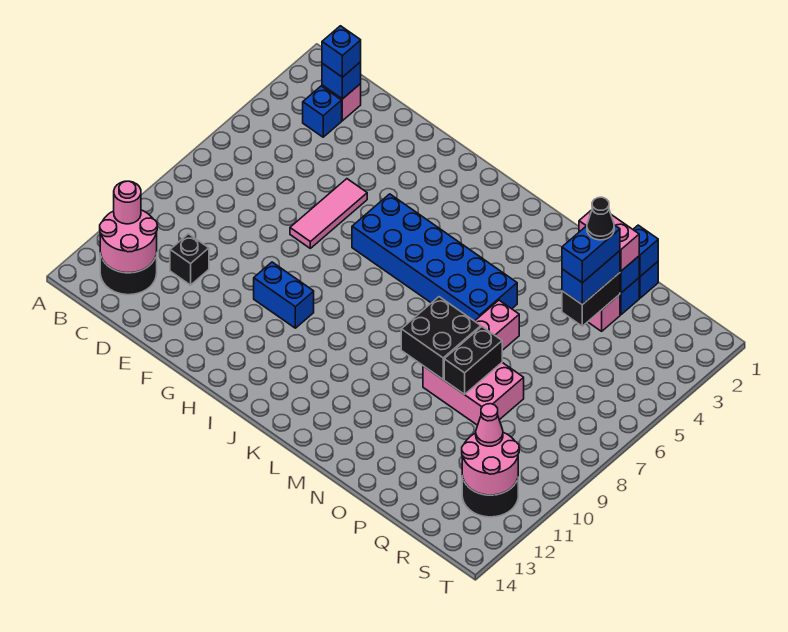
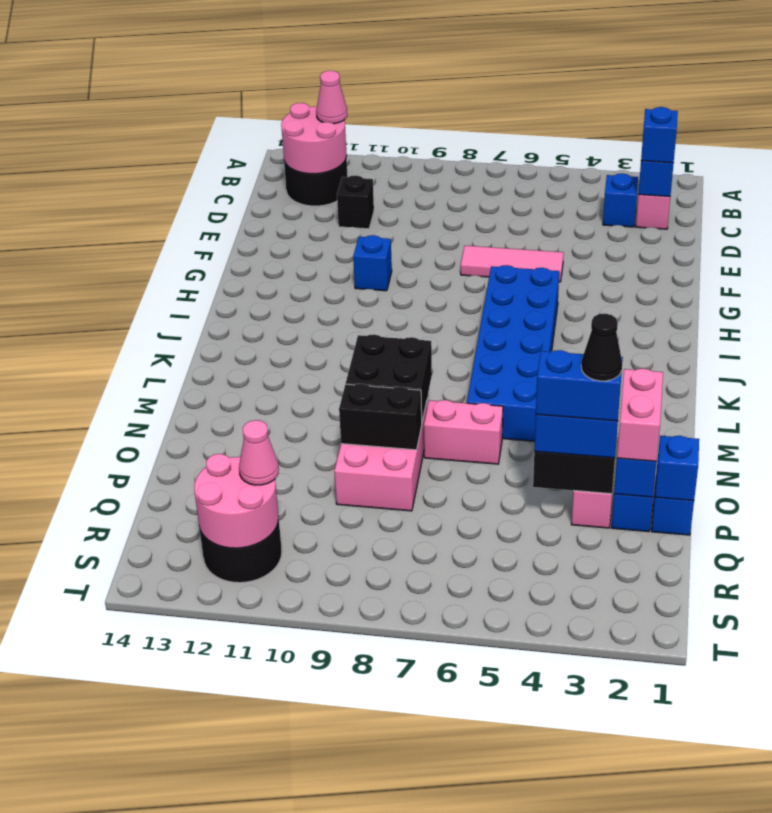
pink 1x1 round brick [114,181,141,224] -> pink 1x1 cone [316,71,347,124]
blue 1x2 brick [254,262,314,328] -> blue 1x1 brick [353,235,392,291]

